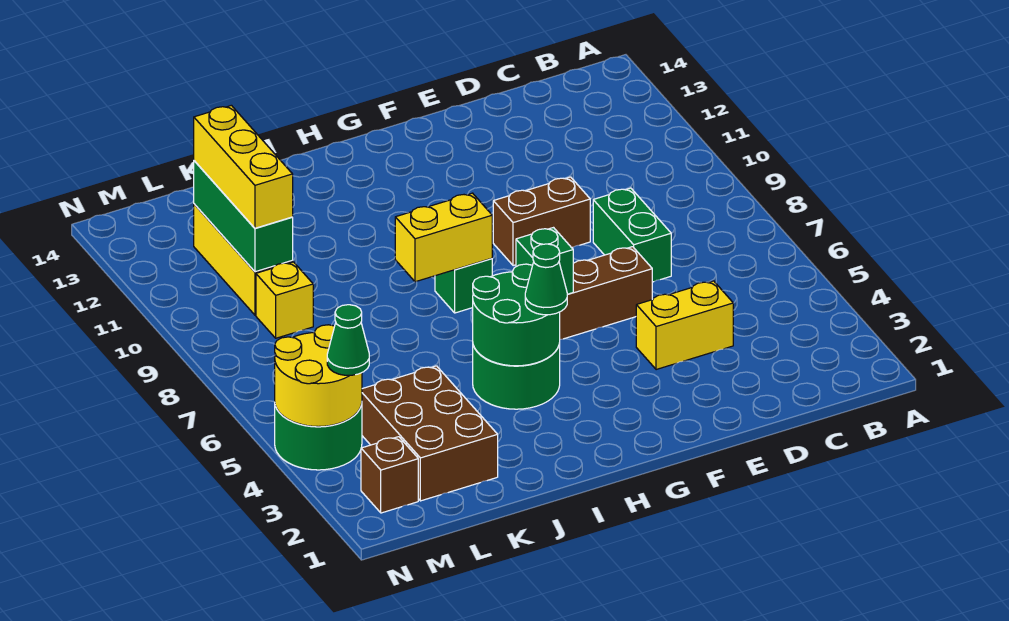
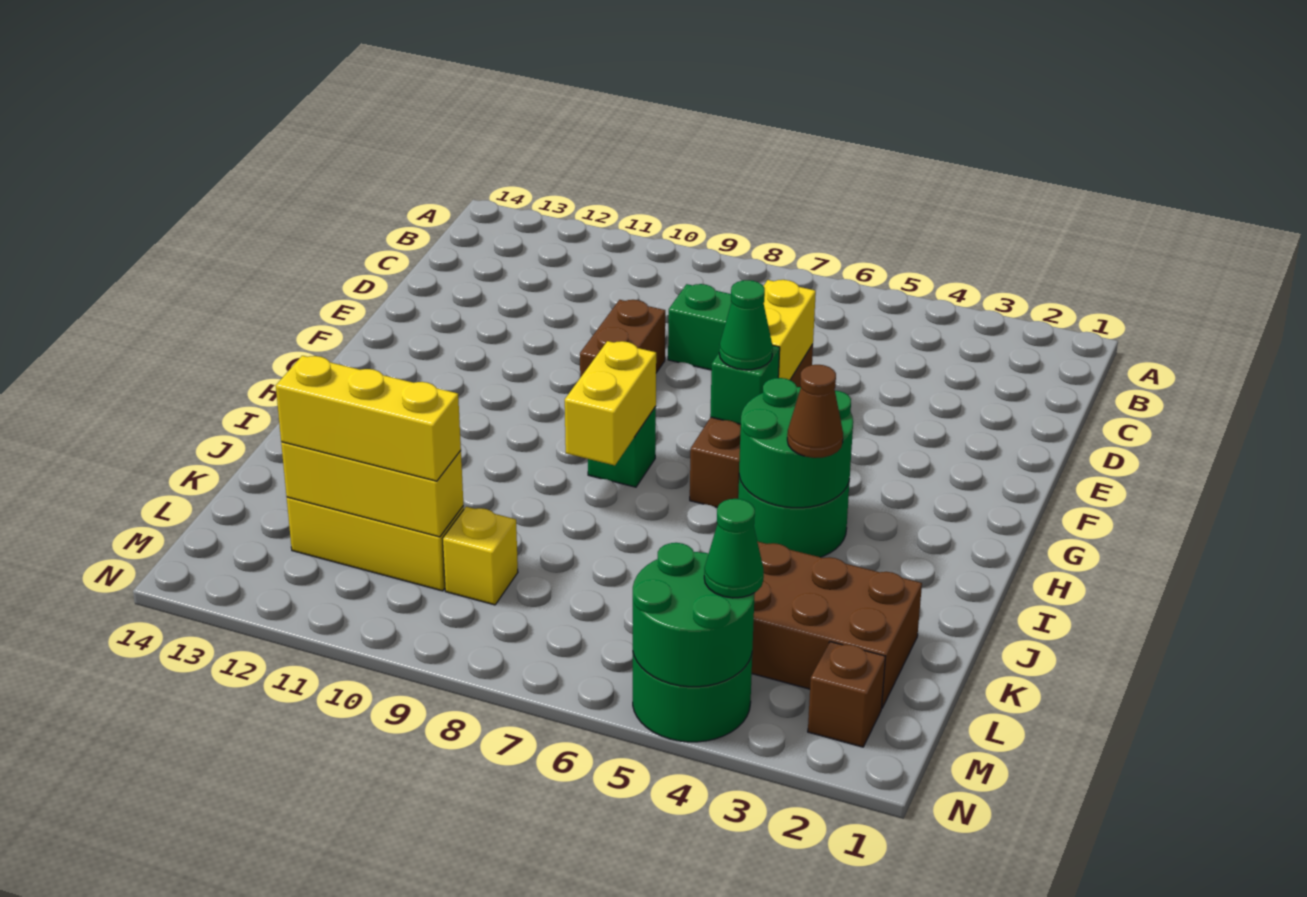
yellow 1x2 brick [636,281,733,370] -> yellow 1x2 brick moved to [763,280,816,380]
green 1x1 cone [525,244,567,315] -> green 1x1 cone moved to [719,280,773,370]
none -> brown 1x1 cone [787,365,843,458]
green 1x3 brick [194,161,293,272] -> yellow 1x3 brick [281,442,463,537]
yellow 2x2 round brick [275,325,362,427] -> green 2x2 round brick [633,543,755,687]

